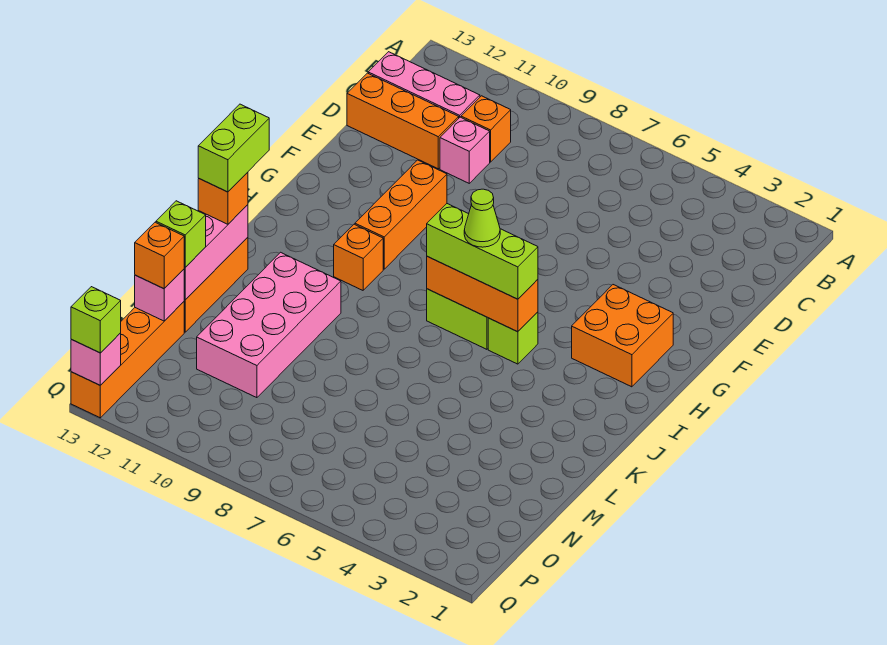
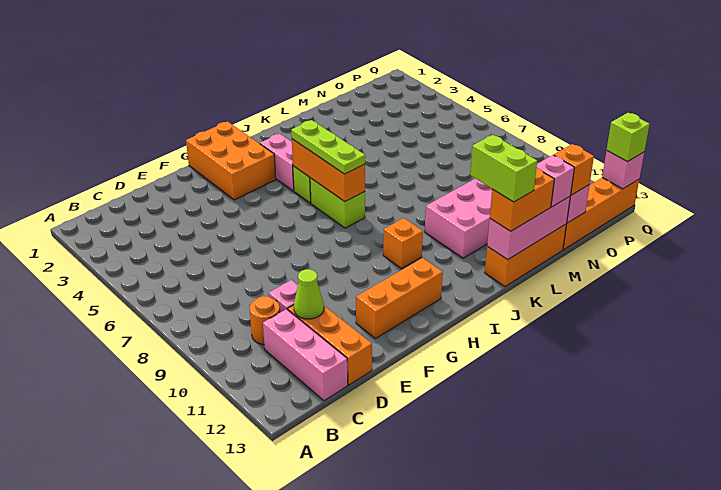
orange 1x1 brick [461,96,511,162] -> orange 1x1 round brick [250,296,280,345]
orange 1x3 brick [355,160,447,269] -> orange 1x3 brick moved to [356,258,443,338]
orange 2x2 brick [572,285,673,387] -> orange 2x3 brick [186,122,276,200]
none -> pink 1x2 brick [260,134,294,191]
lime 1x3 brick [427,204,538,299] -> lime 1x3 plate [291,120,365,174]
lime 1x1 cone [464,189,500,247] -> lime 1x1 cone moved to [294,269,324,319]
lime 1x2 brick [198,104,269,192] -> lime 1x2 brick turned to [470,135,537,202]
orange 1x1 brick [198,172,248,224] -> orange 1x2 brick [490,168,554,231]
lime 1x1 brick [156,201,206,267] -> pink 1x1 brick [537,155,574,207]

